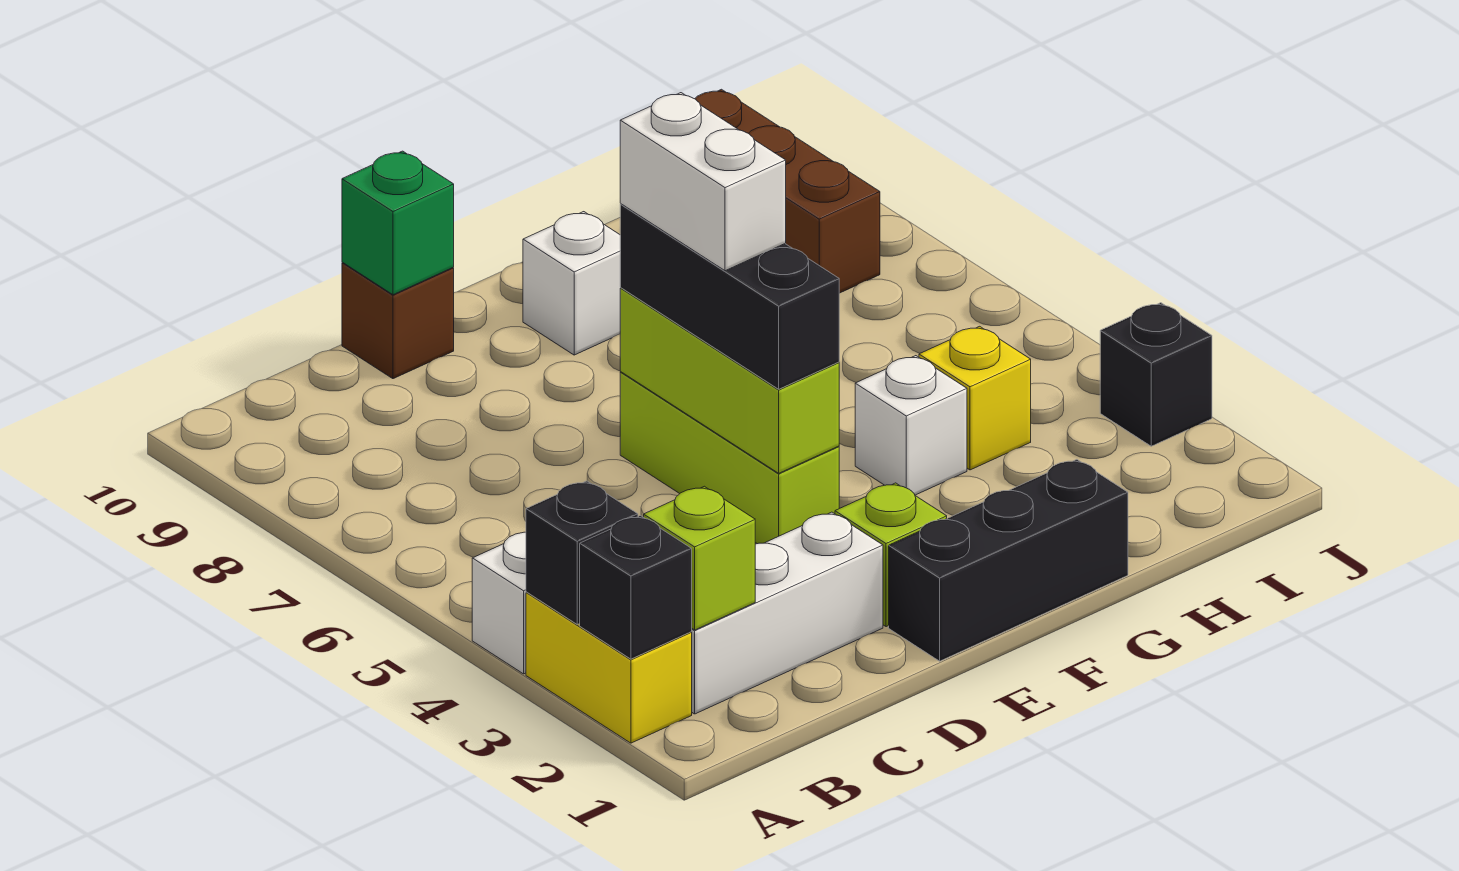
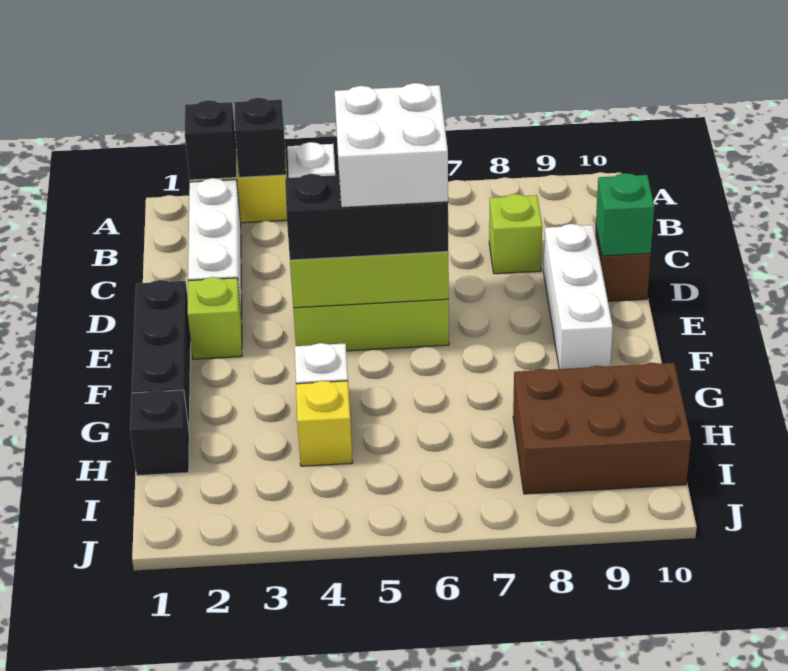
lime 1x1 brick [644,486,755,630] -> lime 1x1 brick moved to [489,194,542,274]
white 1x2 brick [620,93,786,271] -> white 2x2 brick [335,83,448,208]
white 1x1 brick [523,212,621,355] -> white 1x3 brick [544,224,613,369]
brown 1x3 brick [695,89,880,293] -> brown 2x3 brick [513,363,691,494]
black 1x1 brick [1100,303,1212,446] -> black 1x1 brick moved to [130,390,189,476]

